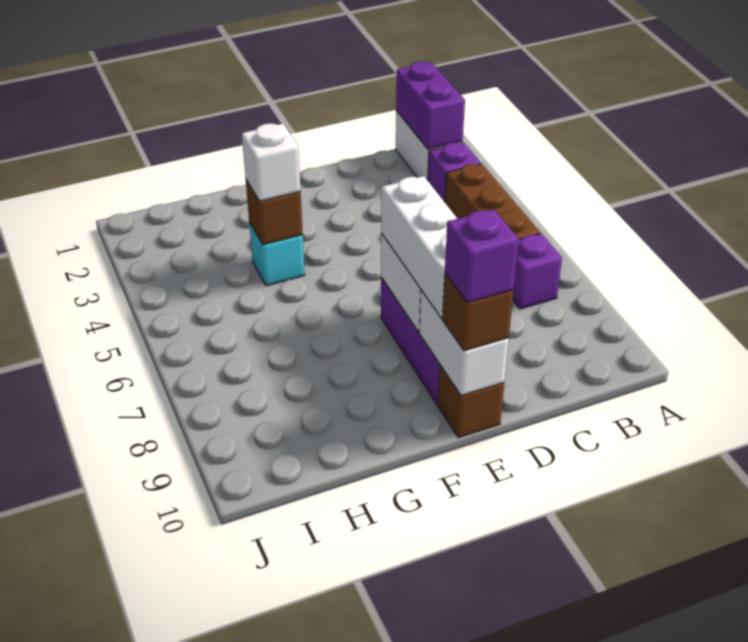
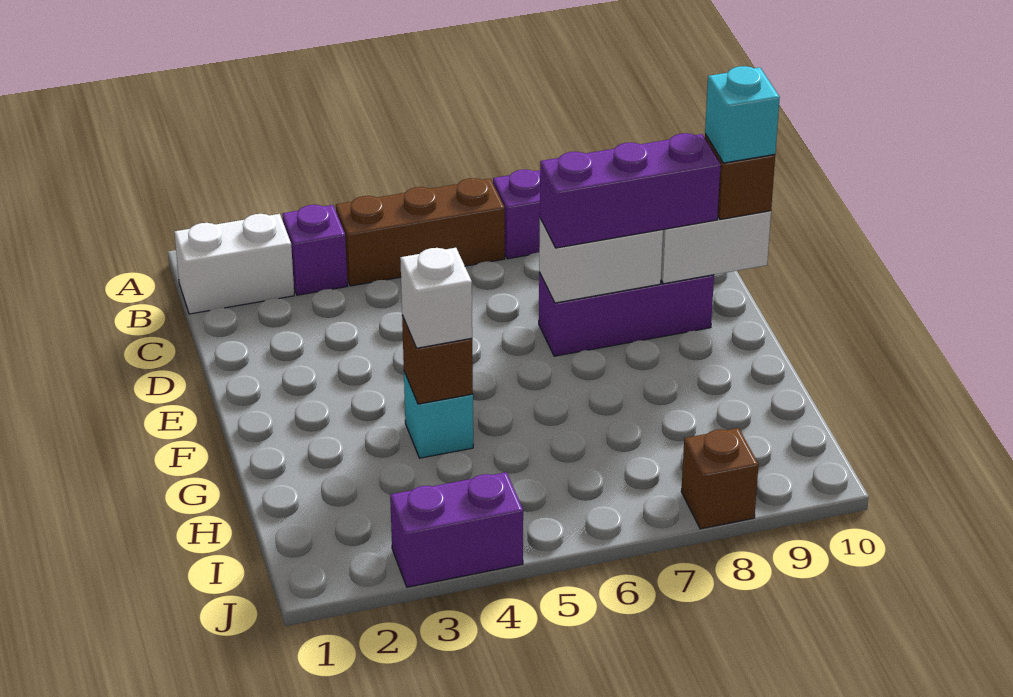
purple 1x2 brick [396,61,465,149] -> purple 1x2 brick moved to [390,472,523,587]
white 1x3 brick [381,176,457,318] -> purple 1x3 brick [540,133,721,248]
brown 1x1 brick [438,365,504,438] -> brown 1x1 brick moved to [681,428,759,529]
purple 1x1 brick [445,209,519,303] -> cyan 1x1 brick [705,66,780,163]

